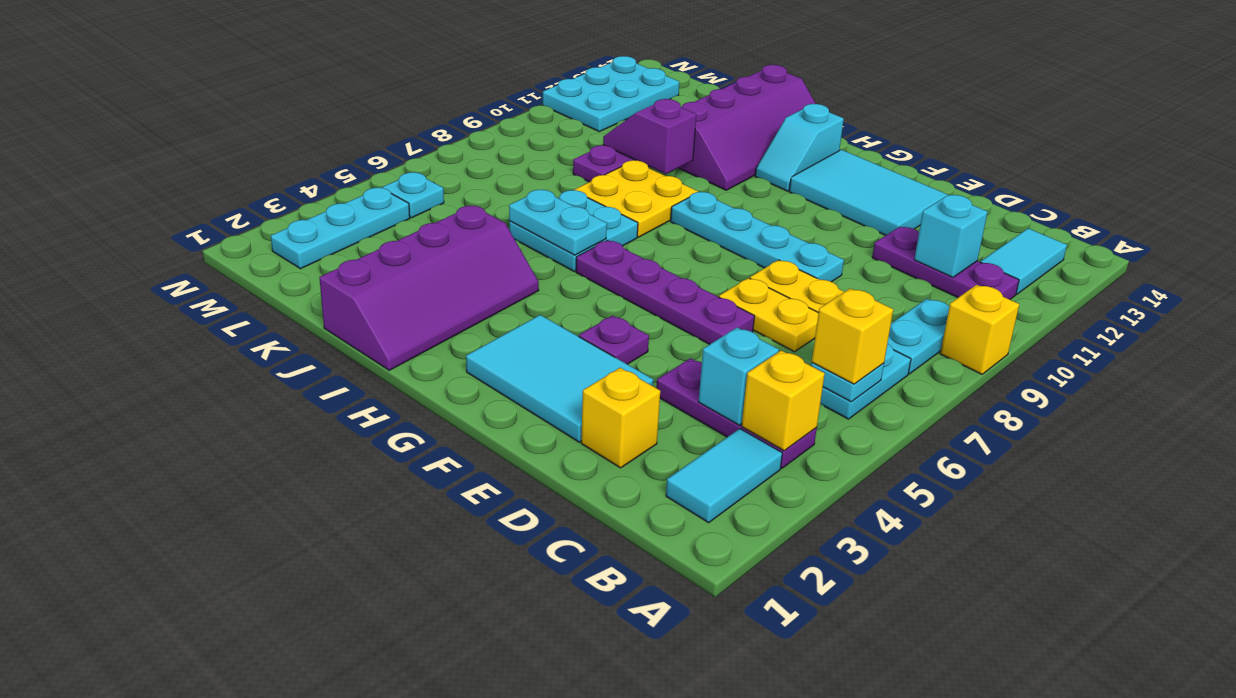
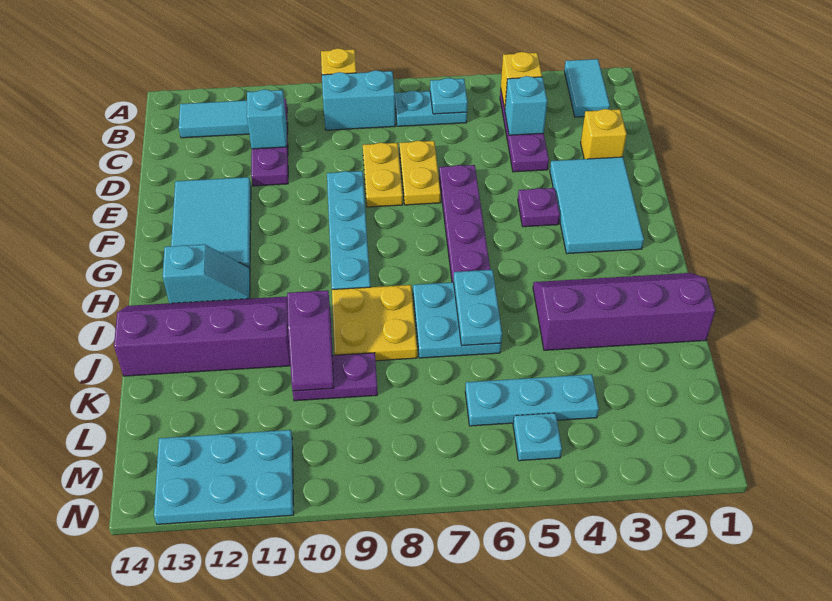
cyan 1x2 tile [666,429,782,523] -> cyan 1x2 tile turned to [564,59,610,117]
yellow 1x1 brick [812,289,893,384] -> none
cyan 1x2 plate [888,299,949,374] -> cyan 1x2 brick [322,70,395,130]
cyan 1x3 plate [271,188,410,269] -> cyan 1x3 plate moved to [465,374,599,426]

